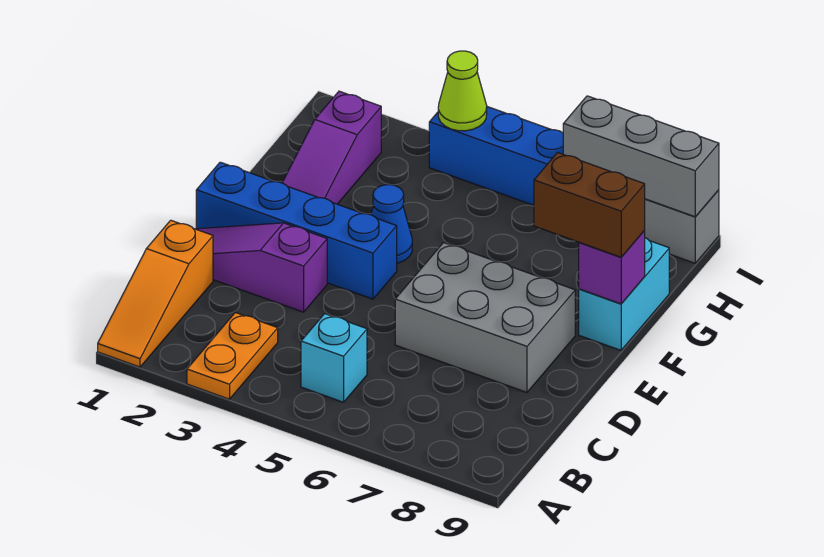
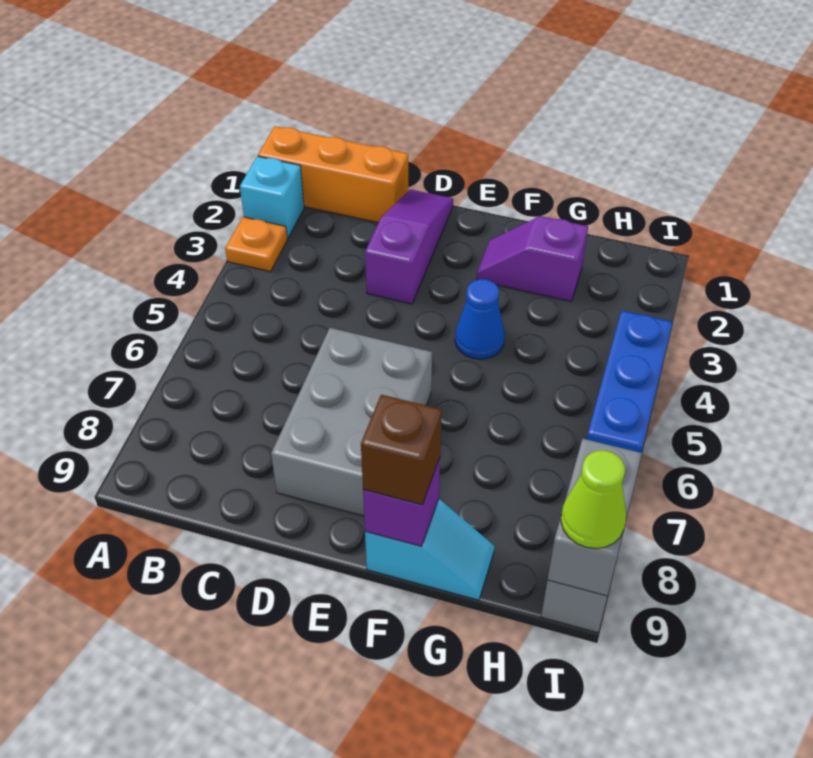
orange 1x3 slope [98,220,213,367] -> orange 1x3 brick [258,126,408,223]
orange 1x2 plate [187,313,278,399] -> orange 1x1 plate [225,217,287,271]
cyan 1x1 brick [301,314,367,402] -> cyan 1x1 brick moved to [240,156,304,238]
blue 1x4 brick [196,162,397,299] -> none
purple 1x3 slope [282,91,381,204] -> purple 1x2 slope [477,216,588,301]
brown 1x2 brick [534,152,645,257] -> brown 1x1 brick [361,395,442,505]
cyan 1x2 brick [579,238,669,350] -> cyan 1x2 slope [365,499,494,600]
lime 1x1 cone [438,51,487,131] -> lime 1x1 cone moved to [561,450,626,548]
grey 1x3 brick [563,96,719,217] -> grey 1x2 brick [548,439,642,596]

